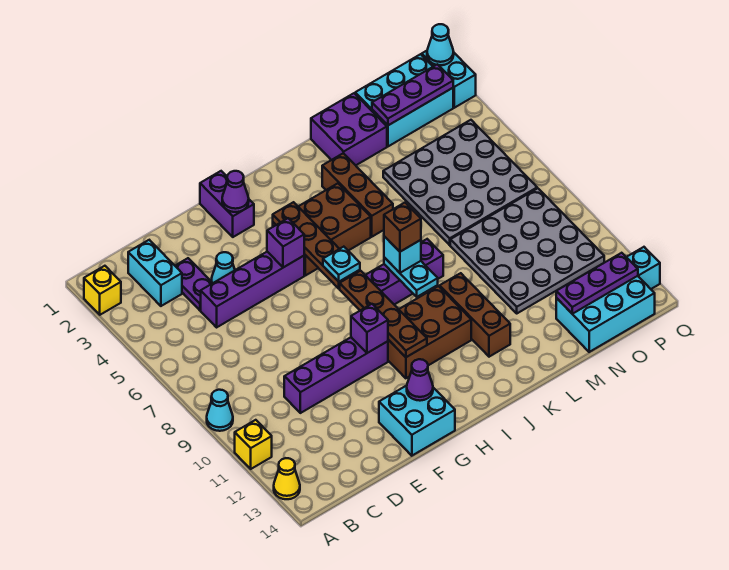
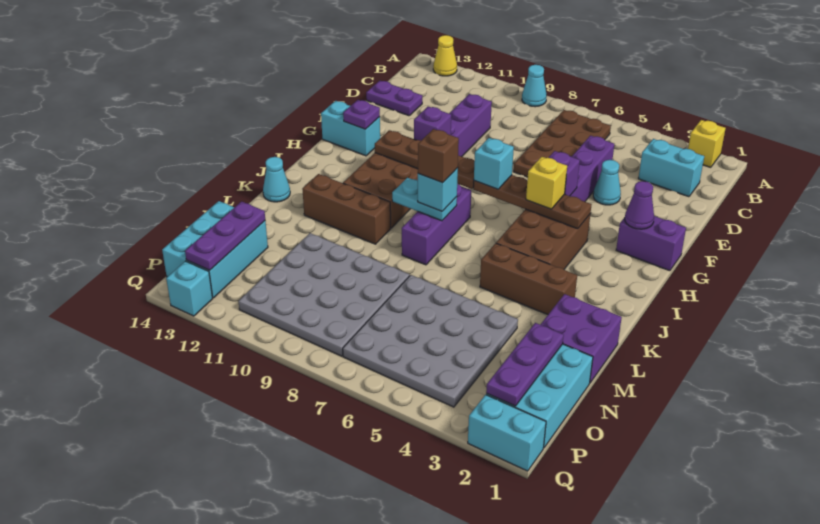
yellow 1x1 brick [235,420,272,469] -> yellow 1x1 brick moved to [526,157,567,209]
none -> brown 2x4 plate [514,110,611,177]
purple 1x2 plate [175,258,212,310] -> purple 1x2 plate moved to [366,81,422,116]
cyan 2x2 brick [379,386,455,456] -> cyan 1x2 brick [321,101,380,156]
purple 1x1 cone [407,359,433,401] -> purple 1x1 plate [343,100,380,129]
cyan 1x1 plate [323,247,360,282] -> cyan 1x1 brick [474,138,514,189]
cyan 1x1 cone [427,24,454,65] -> cyan 1x1 cone moved to [263,157,290,202]

